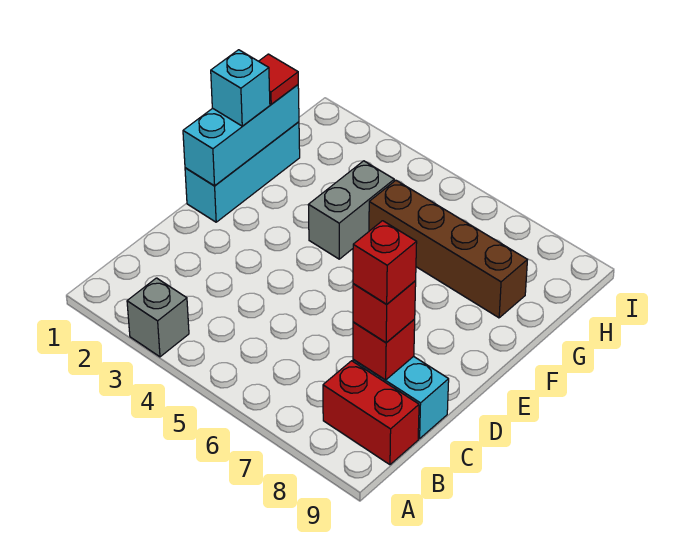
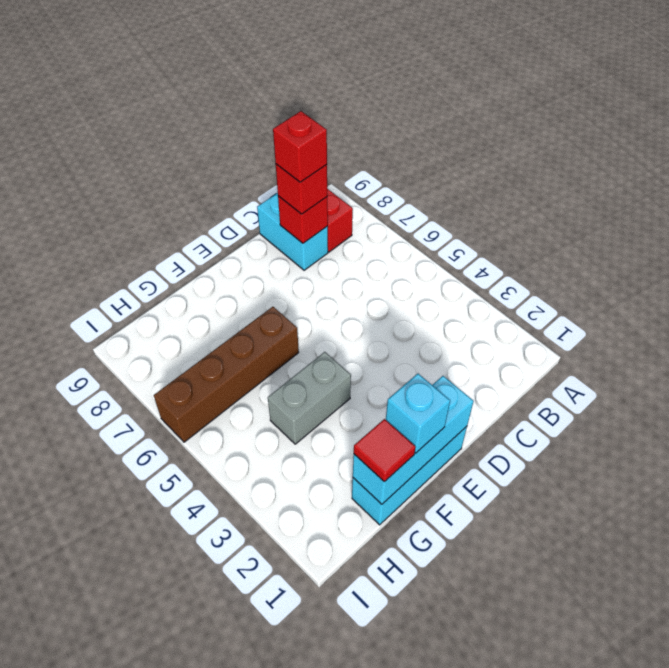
grey 1x1 brick [127,278,189,357] -> none
brown 1x4 brick [369,180,527,318] -> brown 1x4 brick turned to [154,307,299,442]

